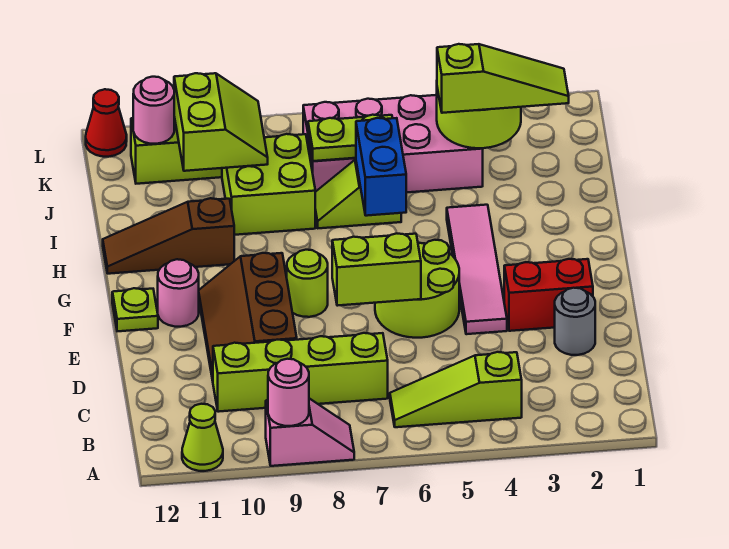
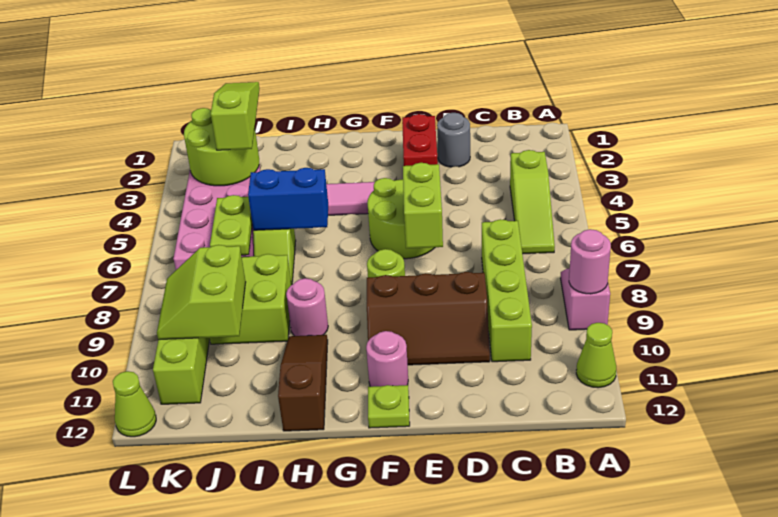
brown 1x3 slope [103,198,234,274] -> brown 1x3 slope turned to [278,335,328,431]
lime 2x2 slope [174,73,268,171] -> lime 2x2 slope turned to [157,245,246,340]
pink 1x1 round brick [133,77,174,144] -> pink 1x1 round brick moved to [286,278,328,336]
red 1x1 cone [86,89,127,157] -> lime 1x1 cone [113,371,156,437]

